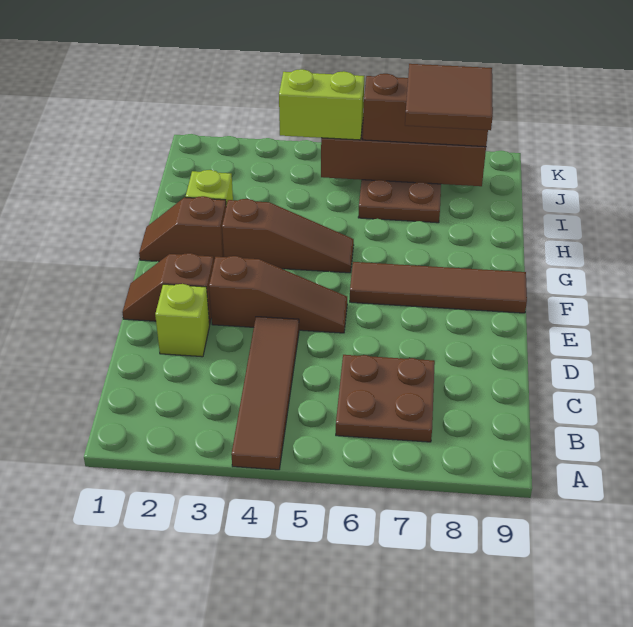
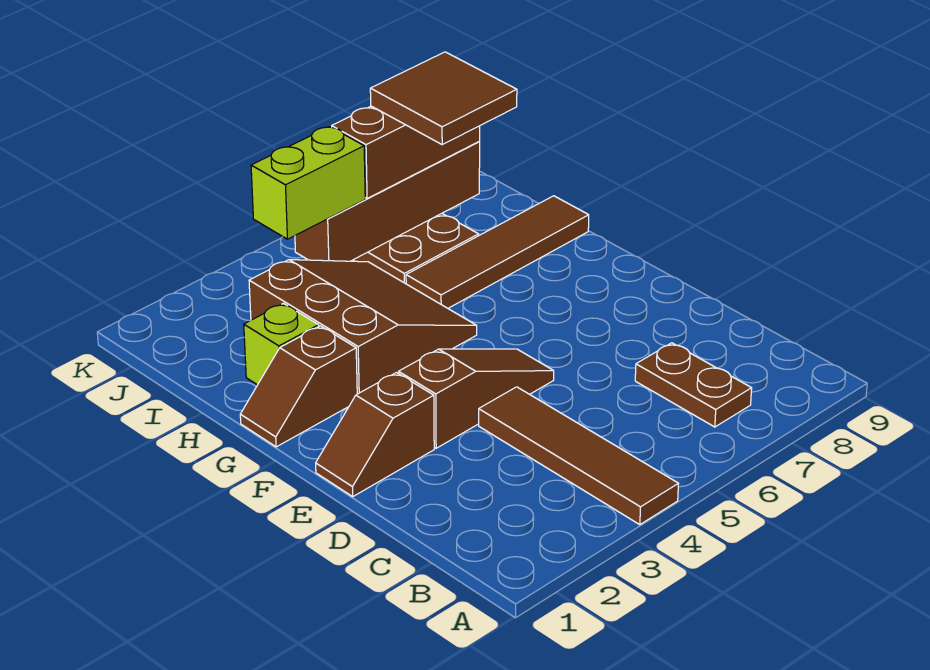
brown 2x2 plate [336,355,435,442] -> brown 1x2 plate [635,343,752,427]
lime 1x1 brick [155,284,210,357] -> none
brown 1x4 tile [350,262,527,313] -> brown 1x4 tile moved to [406,196,589,308]
brown 1x3 slope [222,199,354,273] -> brown 3x3 slope [249,260,477,394]

